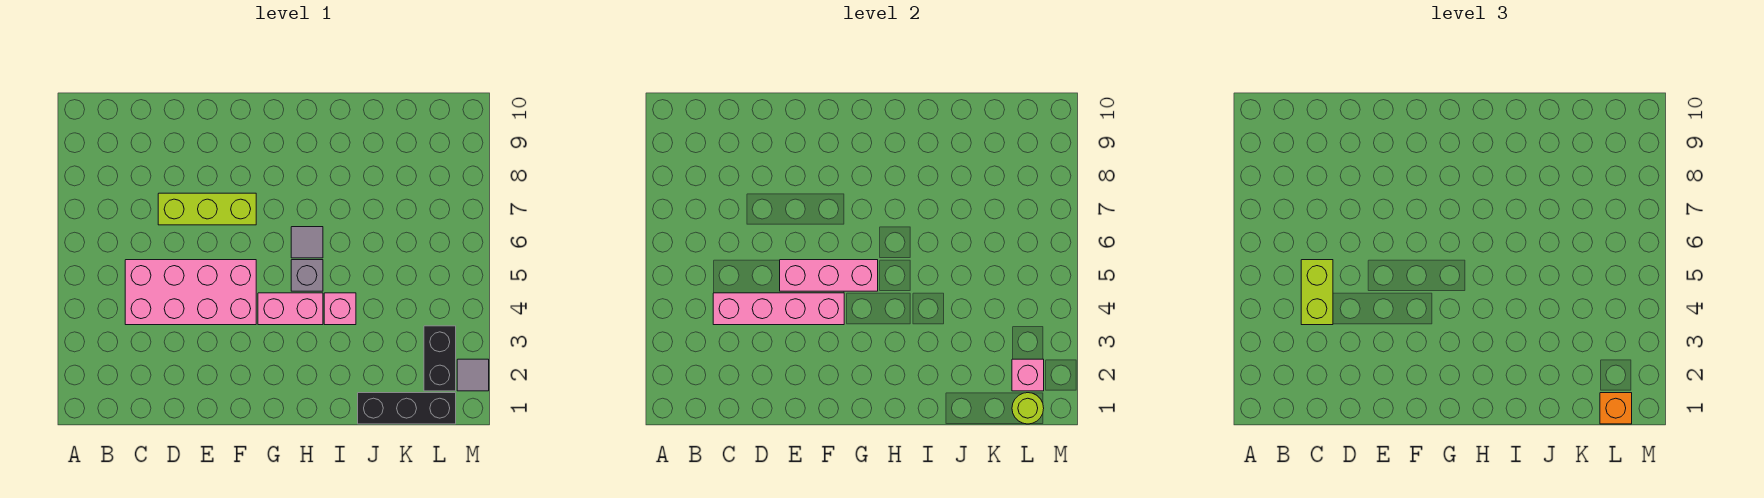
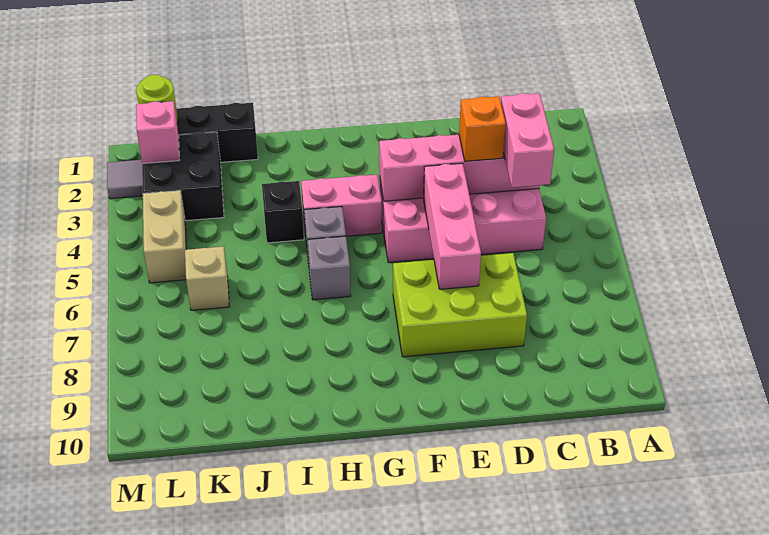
lime 1x2 brick [1301,260,1333,325] -> pink 1x2 brick [501,93,554,187]
lime 1x3 brick [158,193,256,225] -> lime 2x3 brick [393,253,527,357]
pink 1x3 brick [780,260,878,291] -> pink 1x3 brick turned to [424,163,481,289]
grey 1x1 tile [291,227,323,258] -> grey 1x1 brick [307,236,351,300]
pink 1x1 brick [324,293,356,325] -> black 1x1 brick [262,181,304,243]
none -> tan 1x1 brick [185,246,229,310]
orange 1x1 brick [1600,393,1632,424] -> orange 1x1 brick moved to [459,97,506,161]
black 1x2 brick [424,326,456,391] -> black 2x2 brick [142,132,224,221]
none -> tan 1x2 brick [143,191,186,283]

